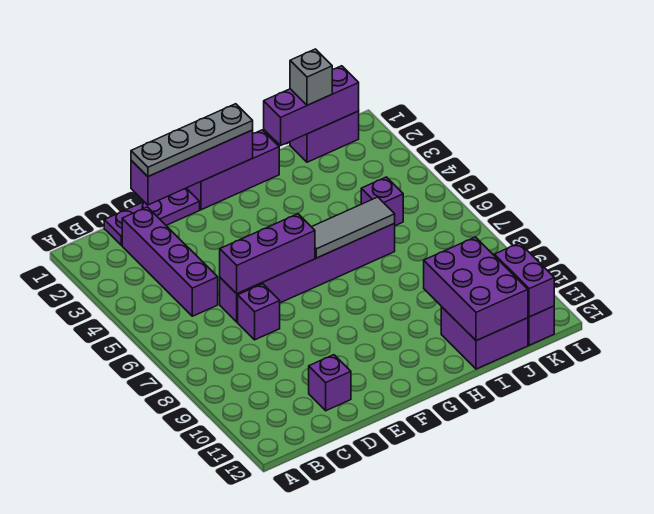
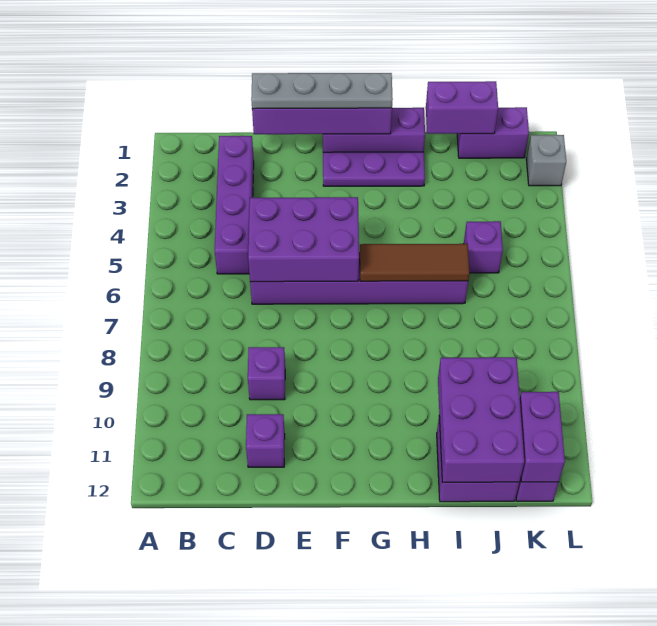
purple 1x3 plate [104,188,200,245] -> purple 1x3 plate moved to [323,152,425,186]
purple 1x3 brick [220,214,315,294] -> purple 2x3 brick [248,197,359,282]
purple 1x1 brick [238,284,280,340] -> purple 1x1 brick moved to [248,347,285,400]
grey 1x3 tile [312,197,395,258] -> brown 1x3 tile [360,244,469,281]
purple 1x3 brick [264,66,359,145] -> purple 1x2 brick [426,81,498,134]
grey 1x1 brick [290,49,332,105] -> grey 1x1 brick moved to [526,135,566,186]

